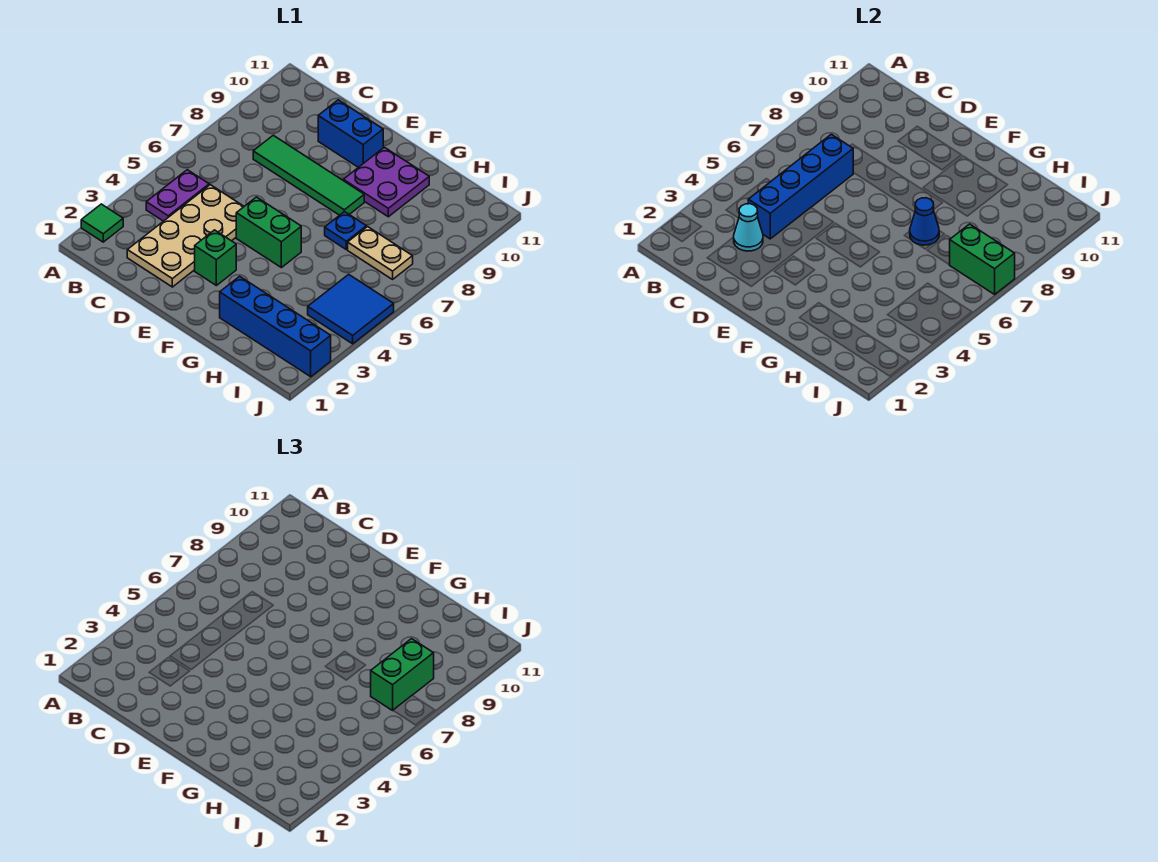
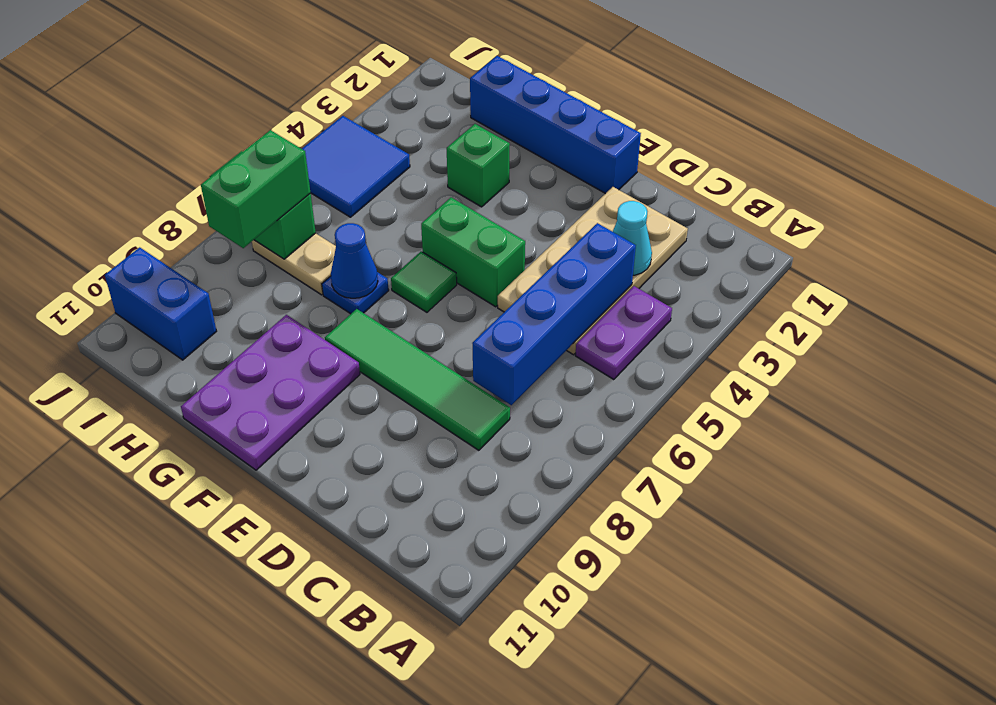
green 1x1 tile [81,204,123,242] -> green 1x1 tile moved to [391,251,457,312]
blue 1x2 brick [318,100,383,167] -> blue 1x2 brick moved to [105,247,217,360]
green 1x1 brick [195,230,236,285] -> green 1x1 brick moved to [447,124,510,207]
purple 2x2 plate [343,147,429,217] -> purple 2x3 plate [181,315,360,470]
blue 1x4 brick [220,276,331,377] -> blue 1x4 brick moved to [470,56,641,194]

